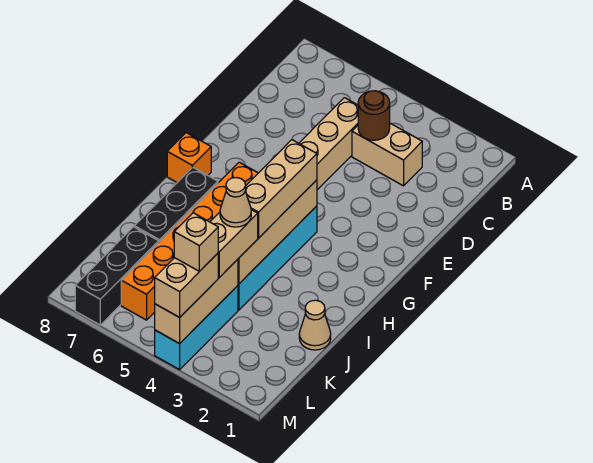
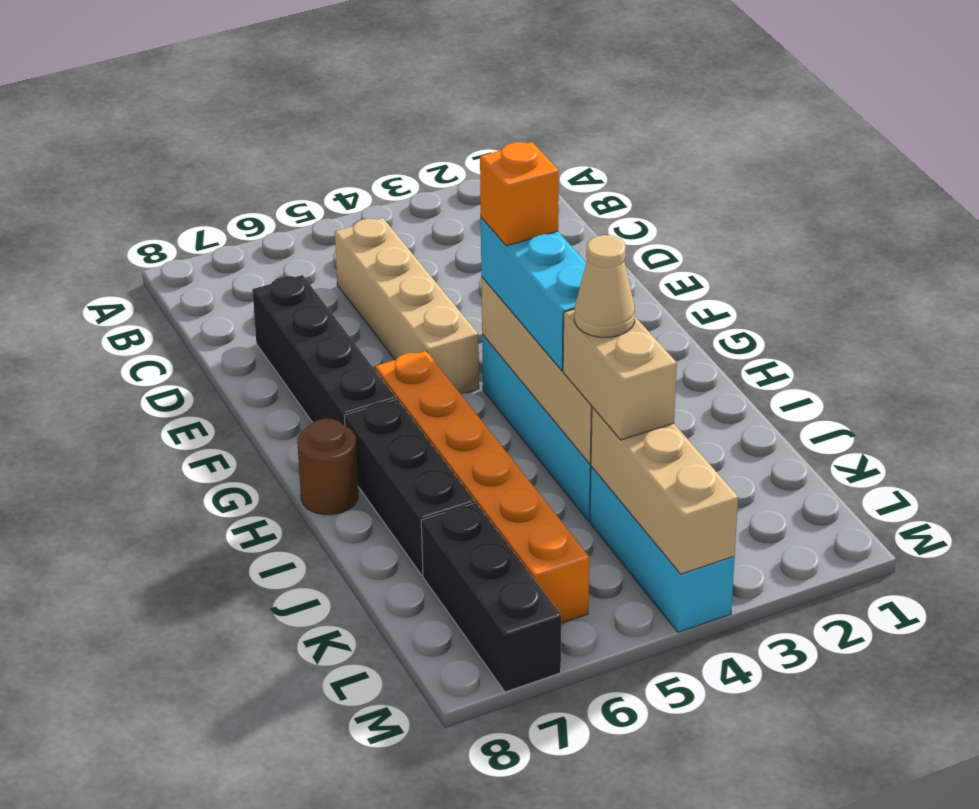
tan 1x2 brick [352,123,422,186] -> none
brown 1x1 round brick [358,91,390,140] -> brown 1x1 round brick moved to [297,418,358,515]
none -> black 1x4 brick [252,275,396,425]
tan 1x3 brick [246,140,317,238] -> cyan 1x3 brick [481,218,586,371]
orange 1x1 brick [167,133,211,182] -> orange 1x1 brick moved to [480,142,559,246]
tan 1x1 cone [299,300,331,350] -> none
tan 1x2 brick [155,253,218,317] -> none
tan 1x1 brick [174,213,218,272] -> none

